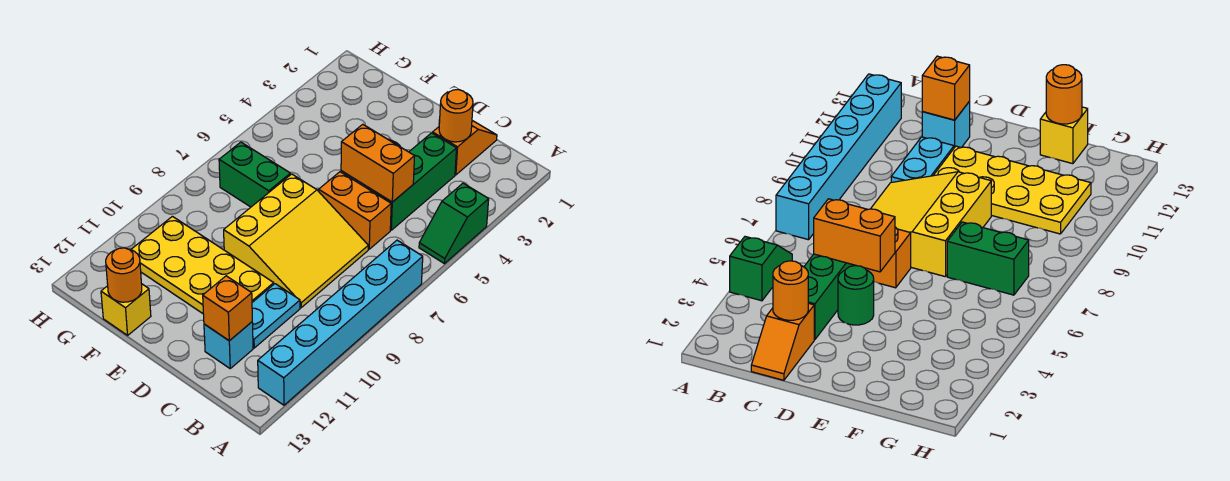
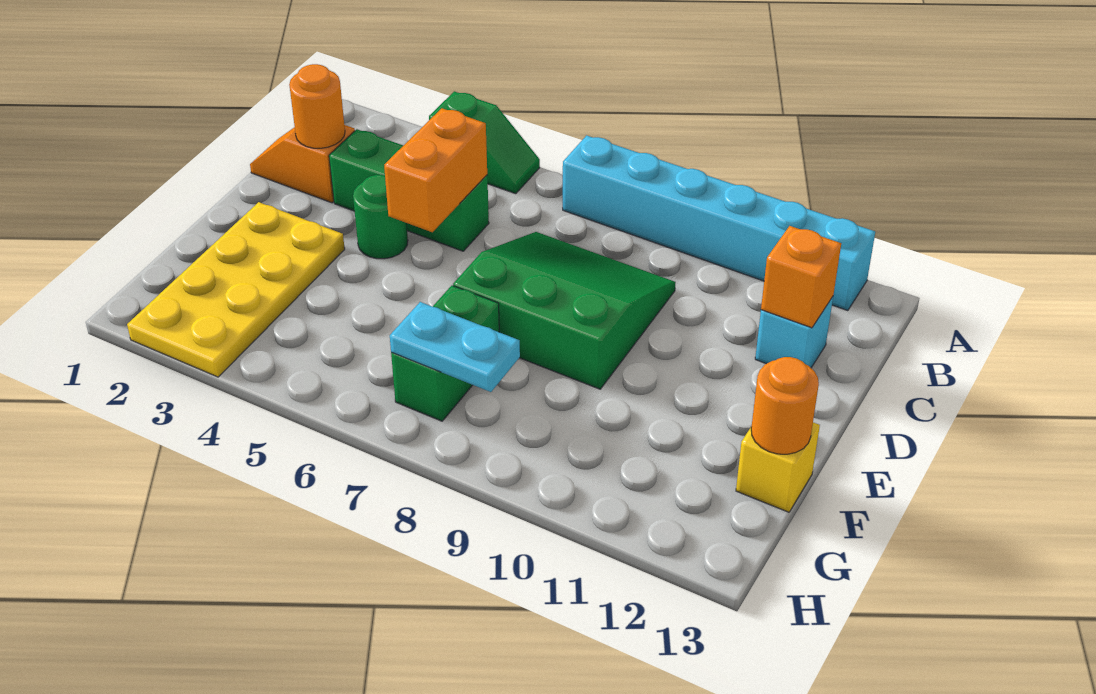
orange 1x2 brick [319,172,391,249] -> none
yellow 3x3 slope [224,174,368,308] -> green 3x3 slope [453,232,676,389]
cyan 1x2 plate [252,284,300,348] -> cyan 1x2 plate moved to [390,302,520,392]
yellow 2x4 plate [131,216,274,313] -> yellow 2x4 plate moved to [127,202,345,377]

